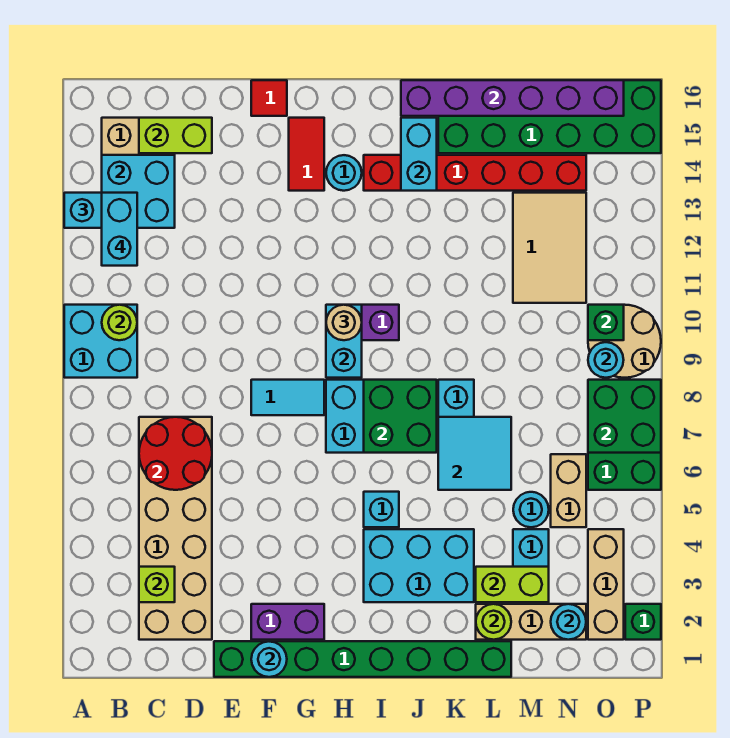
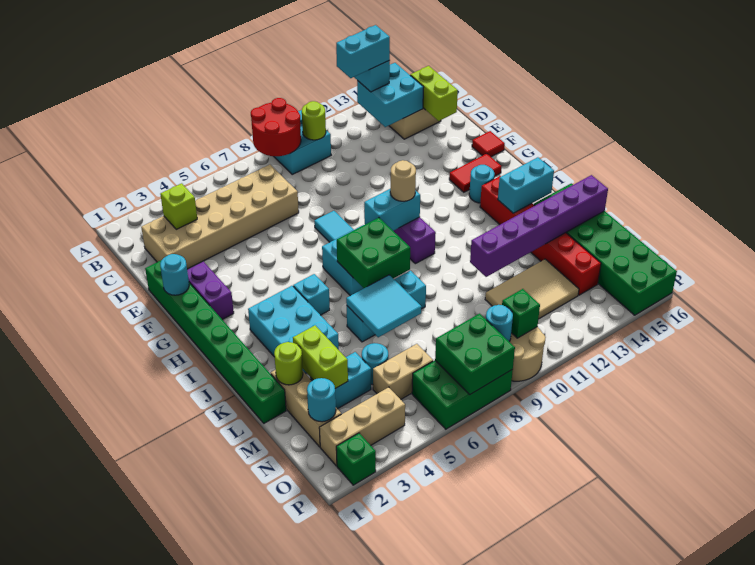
red 2x2 round brick [139,417,212,490] -> red 2x2 round brick moved to [251,98,301,156]
purple 1x6 brick [401,80,624,116] -> purple 1x6 brick turned to [470,175,608,277]

